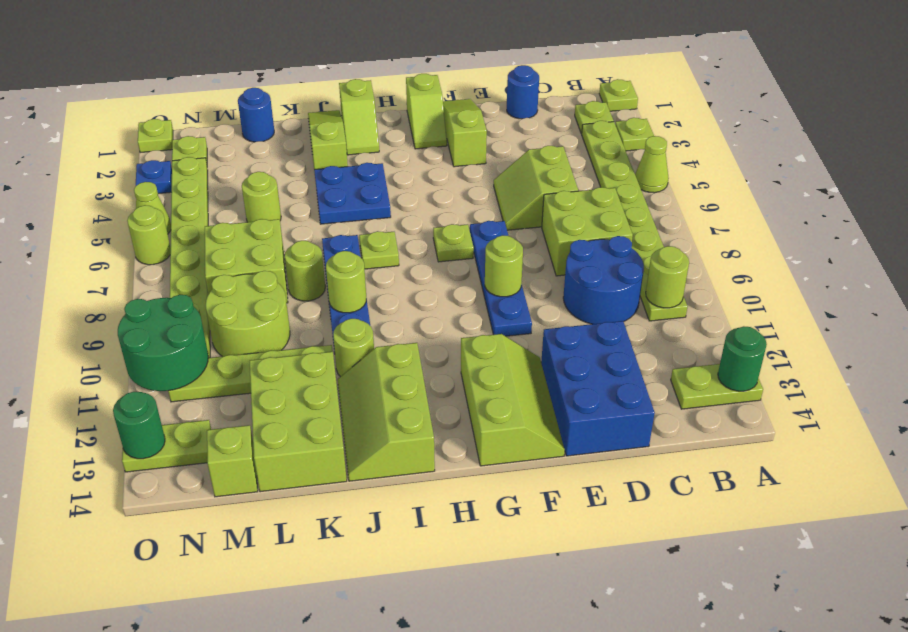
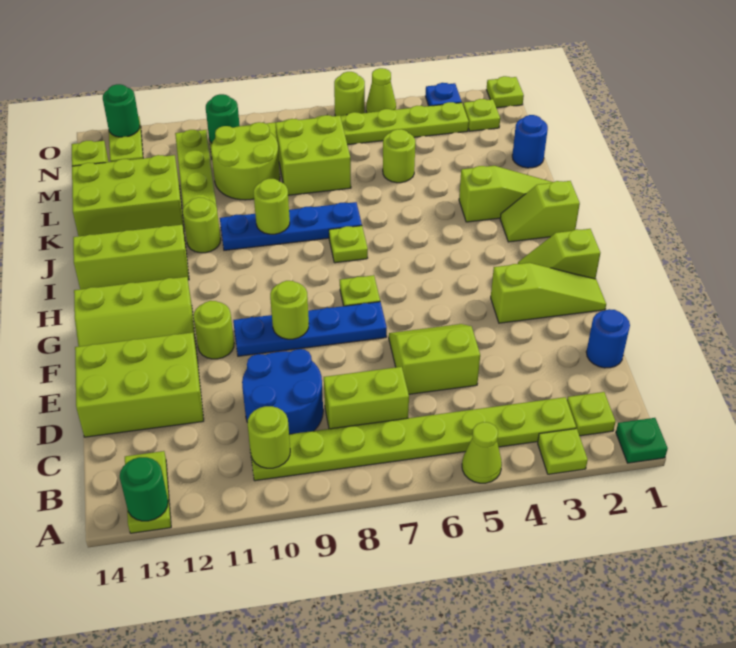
lime 1x1 plate [599,79,638,111] -> green 1x1 plate [616,418,668,463]
lime 2x2 brick [542,187,633,276] -> lime 1x2 brick [324,367,409,429]
blue 2x3 brick [541,321,655,456] -> lime 2x3 brick [75,332,204,437]
blue 2x2 plate [314,163,391,224] -> none
lime 1x1 round brick [285,241,325,301] -> lime 1x1 round brick moved to [194,301,234,359]
green 2x2 round brick [118,295,208,391] -> green 1x1 round brick [206,94,240,143]

